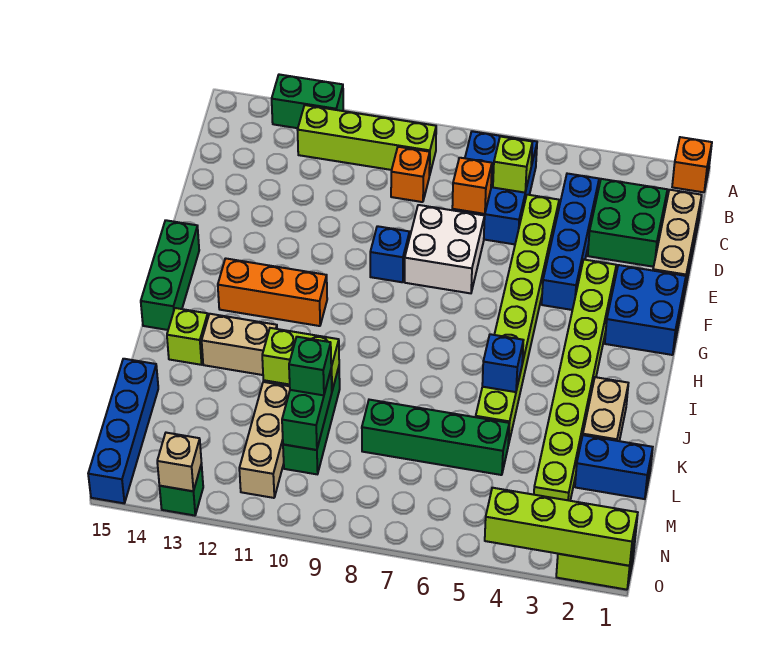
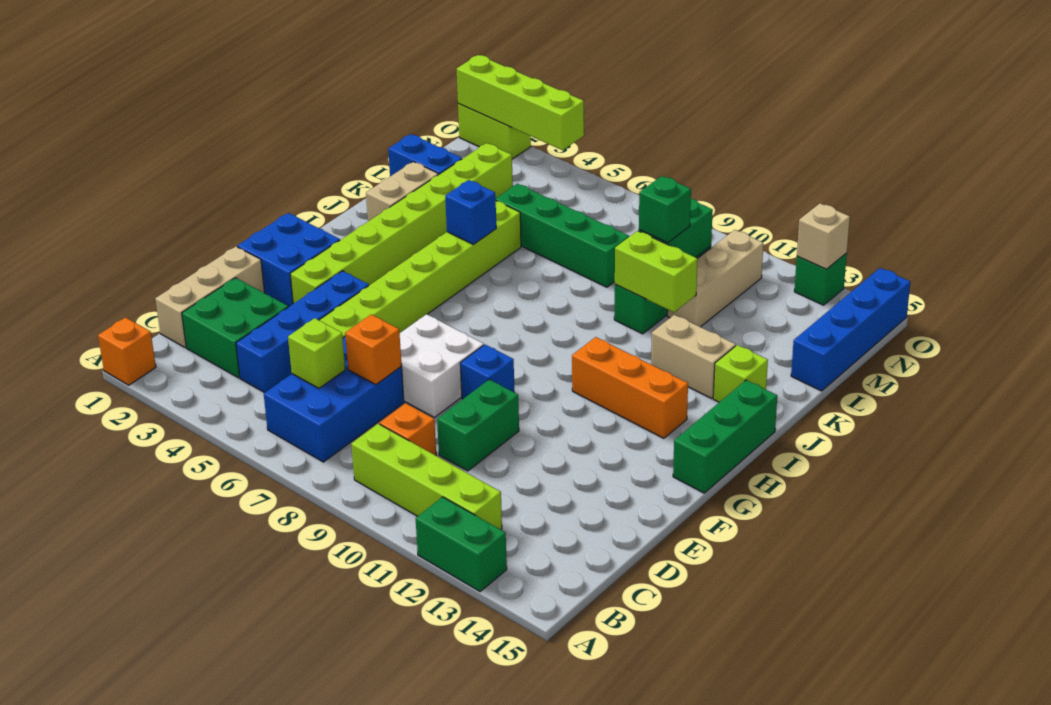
none -> green 1x2 brick [437,379,519,471]

